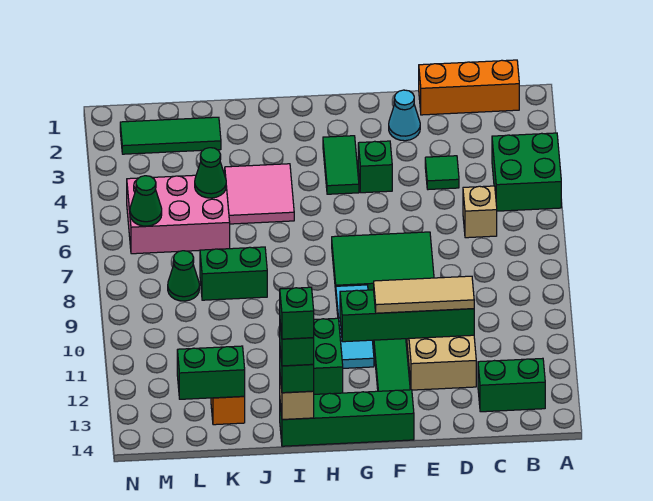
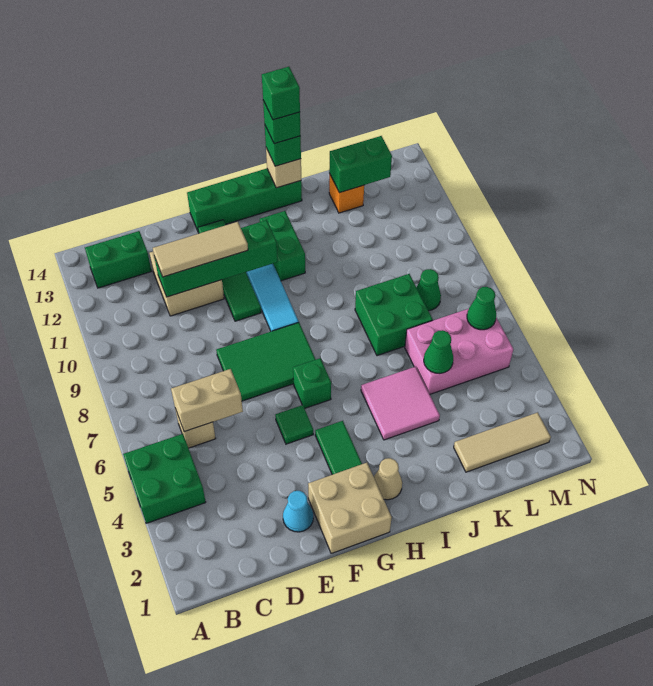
orange 1x3 brick [419,60,519,115] -> none
none -> tan 1x2 brick [171,369,243,432]
green 1x1 tile [425,156,459,190] -> green 1x1 tile moved to [275,405,313,444]
none -> tan 2x2 brick [308,463,392,554]
green 1x1 brick [358,141,392,193] -> green 1x1 brick moved to [293,358,331,409]
none -> tan 1x1 cone [374,458,402,500]
green 1x2 brick [200,247,267,300] -> green 2x2 brick [355,274,433,356]
green 1x3 tile [120,117,221,154] -> tan 1x3 tile [454,412,551,472]

